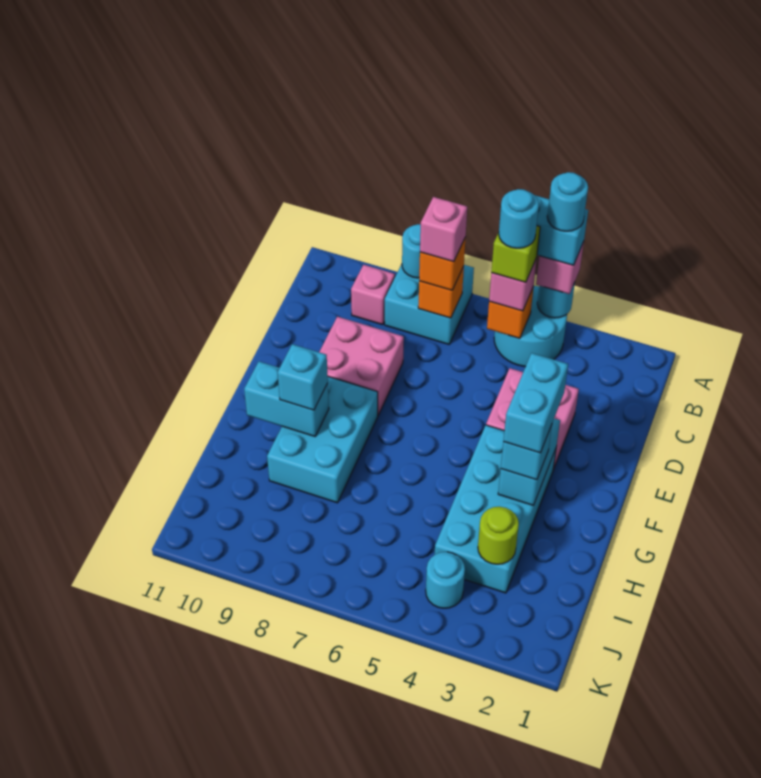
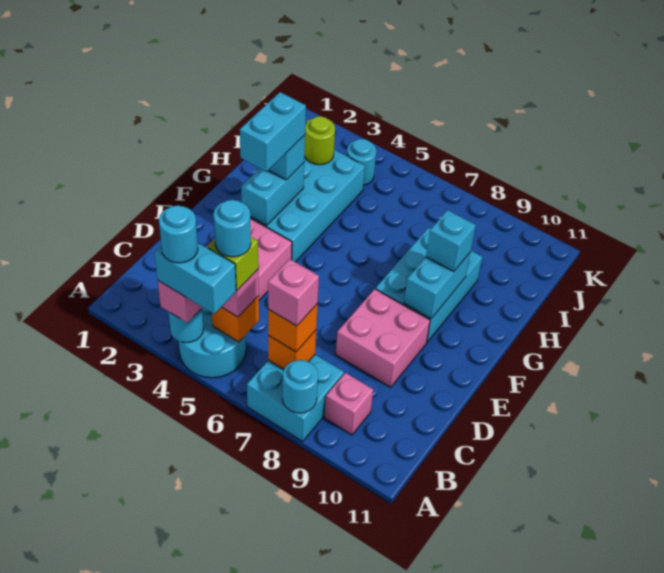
cyan 1x2 brick [244,362,329,436] -> cyan 1x2 brick turned to [404,253,470,319]

